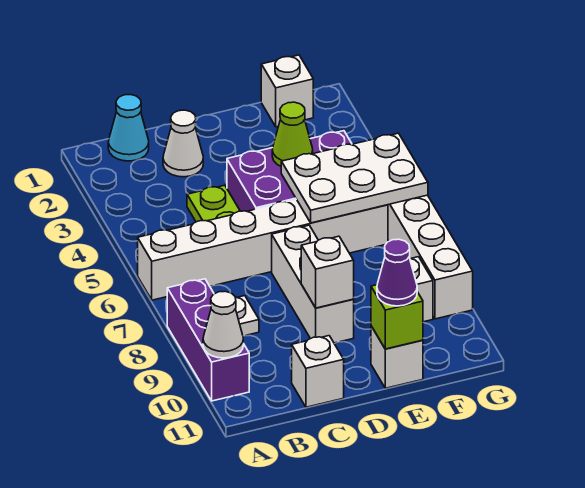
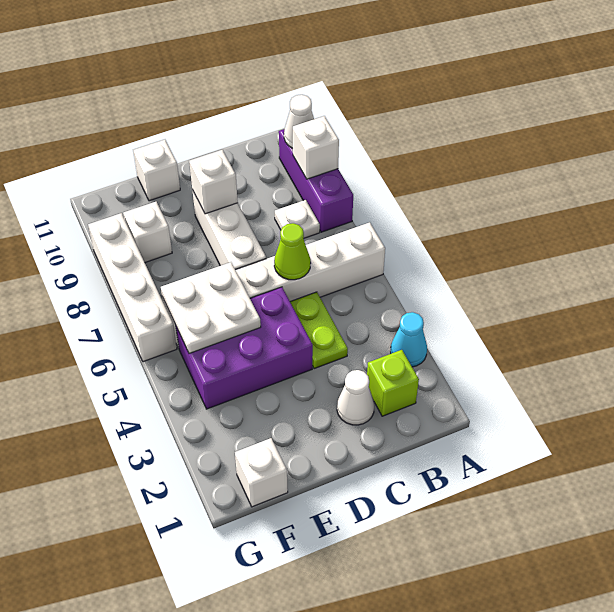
cyan 1x1 cone [108,95,149,161] -> cyan 1x1 cone moved to [391,312,427,367]
white 1x1 brick [292,336,344,407] -> white 1x1 brick moved to [293,116,339,179]
lime 1x1 cone [272,102,313,166] -> lime 1x1 cone moved to [274,223,311,280]
white 2x3 plate [281,133,428,223] -> white 2x2 plate [161,262,261,353]
lime 1x1 brick [371,285,423,349] -> lime 1x1 brick moved to [367,350,419,416]
purple 1x1 cone [377,239,417,306] -> none

